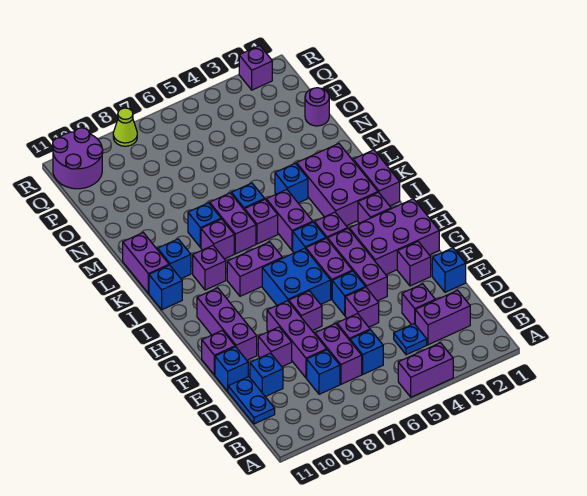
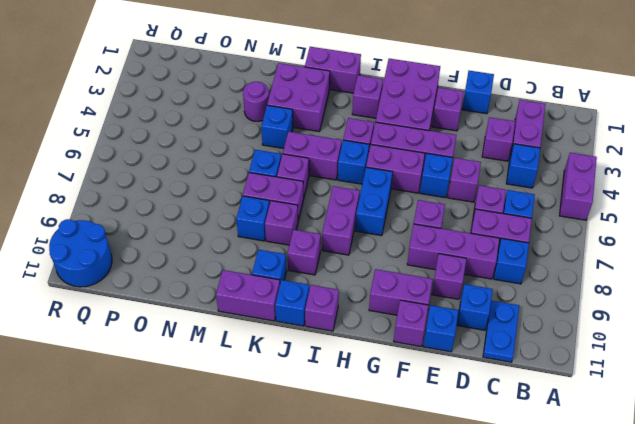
blue 1x1 plate [394,324,427,355] -> blue 1x1 brick [506,144,540,188]
blue 1x2 plate [228,376,275,424] -> blue 1x2 plate turned to [483,301,519,362]
purple 1x3 brick [197,288,257,360] -> purple 1x2 brick [369,269,433,315]
blue 2x2 brick [262,248,331,305] -> blue 1x2 brick [355,167,392,236]
purple 2x3 brick [297,144,378,226] -> purple 2x2 brick [267,63,330,131]
purple 1x1 round brick [305,88,329,126] -> purple 1x1 round brick moved to [243,82,269,121]
purple 2x2 round brick [53,128,103,189] -> blue 2x2 round brick [49,219,112,287]
purple 1x1 brick [239,46,272,90] -> purple 1x1 brick moved to [305,285,339,331]
lime 1x1 cone [113,108,137,146] -> none

